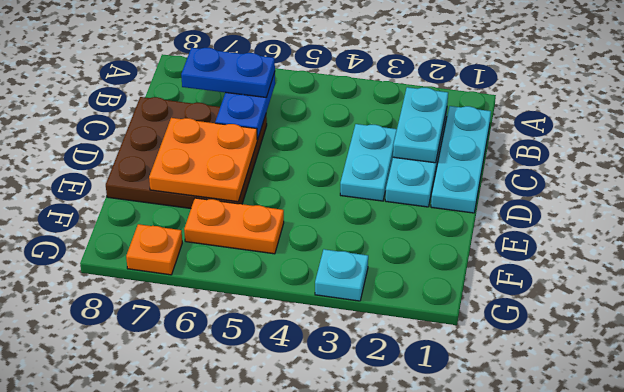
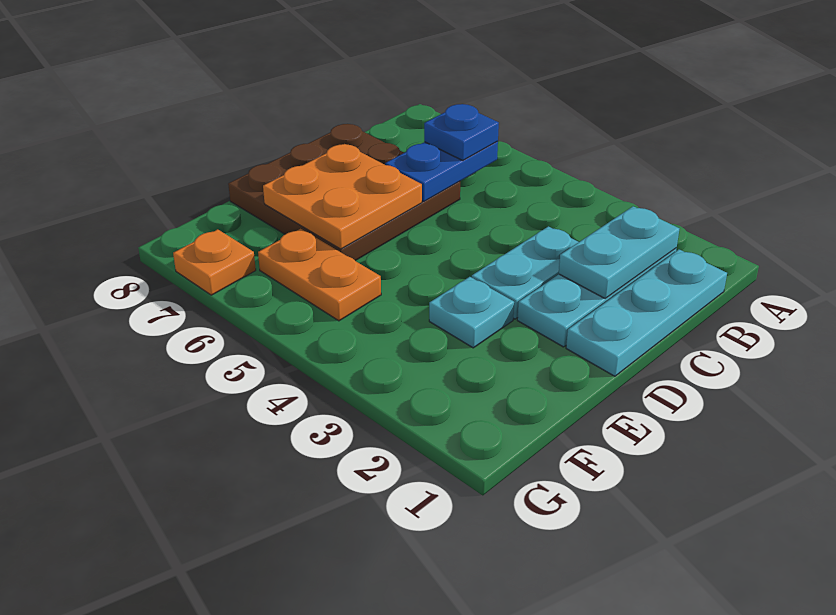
blue 1x2 plate [181,48,275,97] -> blue 1x1 plate [424,104,499,160]
cyan 1x1 plate [315,249,368,301] -> cyan 1x1 plate moved to [429,277,514,348]

